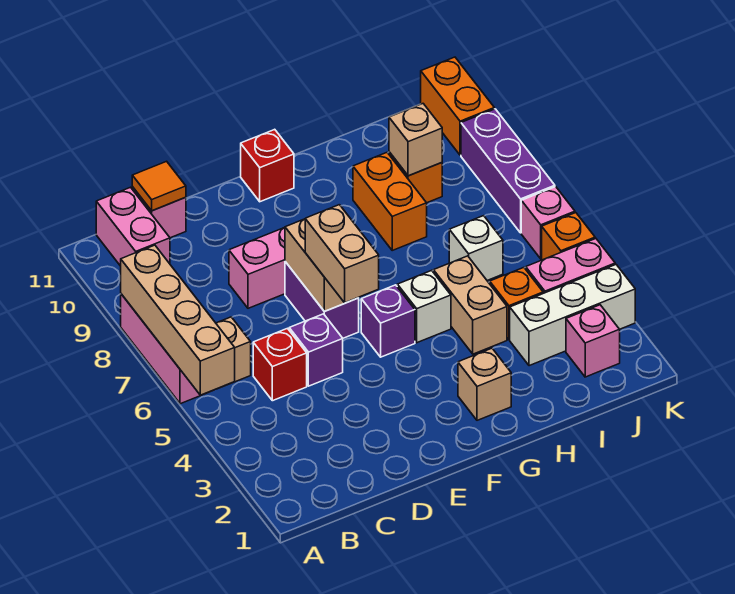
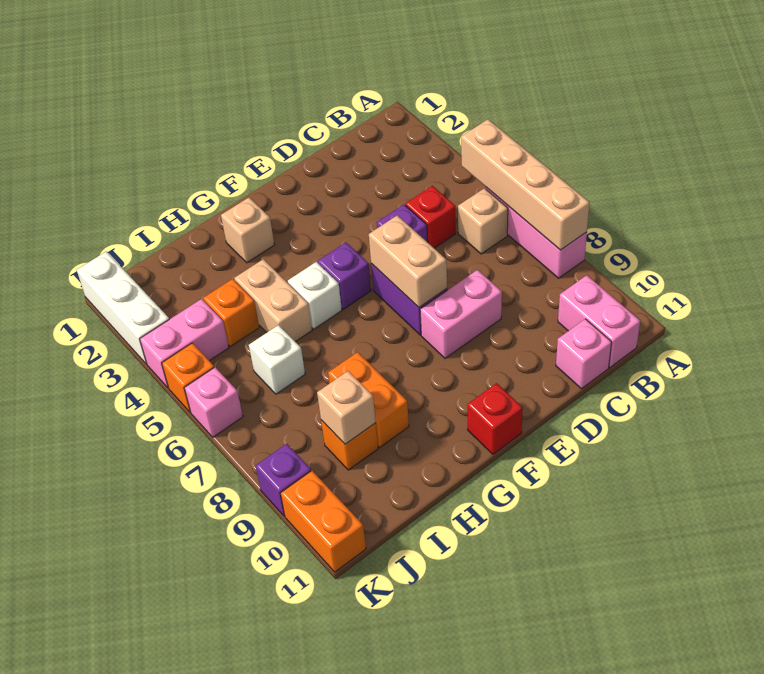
orange 1x1 tile [132,161,186,211] -> none
tan 1x2 brick [305,205,379,303] -> none
white 1x3 brick [510,264,635,366] -> white 1x3 brick turned to [77,251,169,364]
pink 1x1 brick [566,305,620,377] -> none
purple 1x3 brick [461,109,555,233] -> purple 1x1 brick [256,444,311,516]

